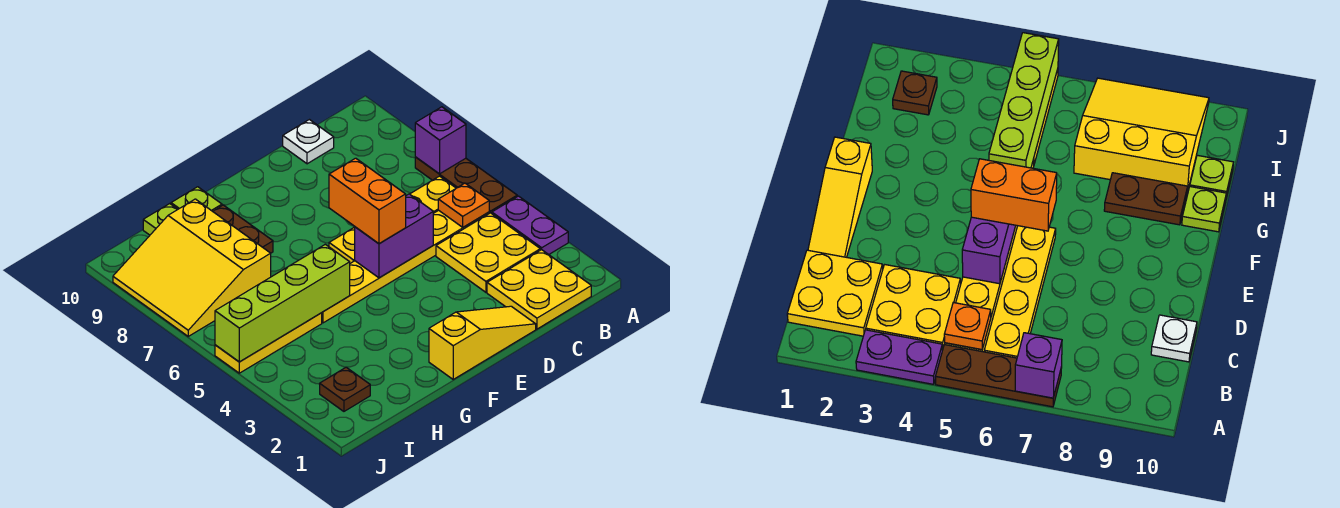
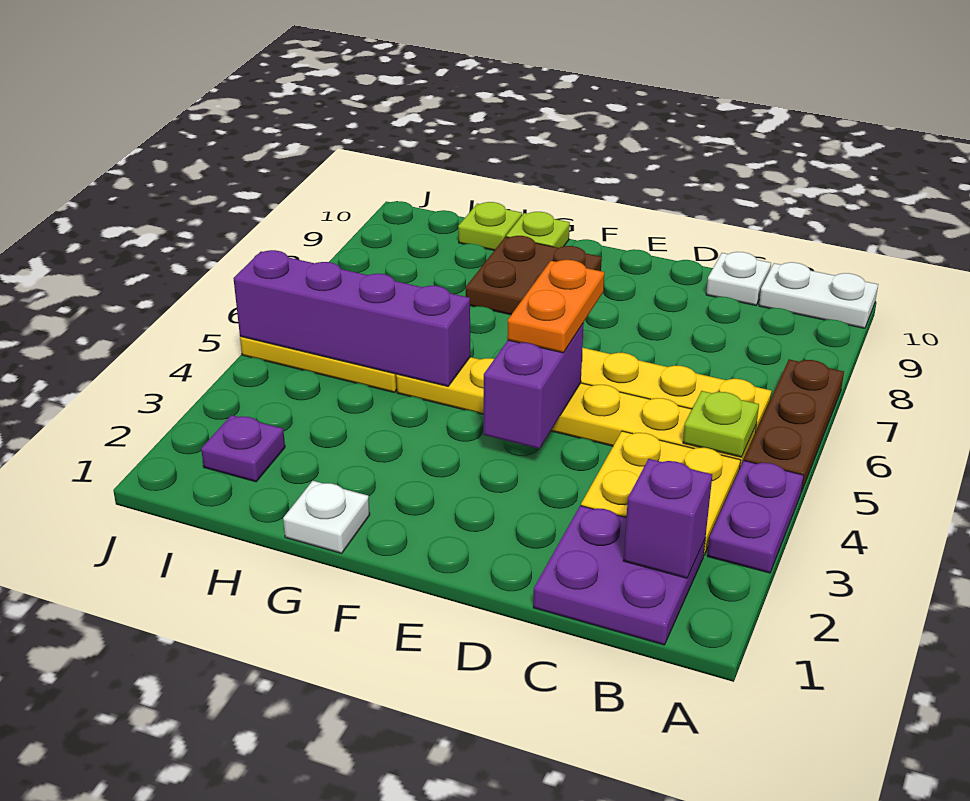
purple 1x1 brick [415,107,466,174] -> purple 1x1 brick moved to [623,459,712,578]
none -> white 1x2 plate [759,262,878,328]
yellow 2x2 plate [487,250,591,329] -> purple 2x2 plate [533,506,705,645]
orange 1x1 plate [438,183,489,227] -> lime 1x1 plate [683,391,759,457]
yellow 1x3 slope [429,306,536,379] -> none
purple 1x2 brick [355,194,433,278] -> purple 1x2 brick turned to [484,323,584,449]
orange 1x2 brick [329,158,406,244] -> orange 1x2 plate [507,260,604,353]
none -> white 1x1 plate [283,481,370,553]
lime 1x4 brick [215,244,350,362] -> purple 1x4 brick [233,250,470,386]
brown 1x2 plate [213,205,273,253] -> brown 2x2 plate [466,236,602,315]
yellow 3x3 slope [113,199,271,336] -> none
brown 1x1 plate [320,367,370,411] -> purple 1x1 plate [201,415,285,482]

